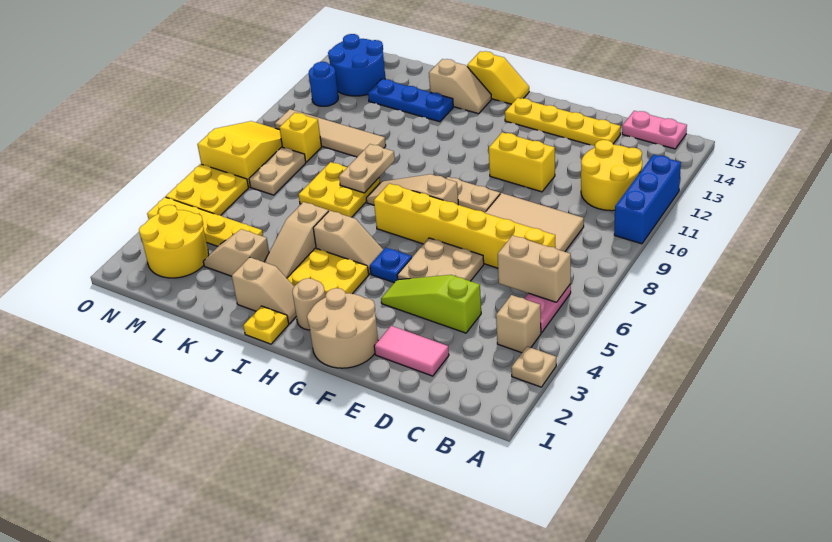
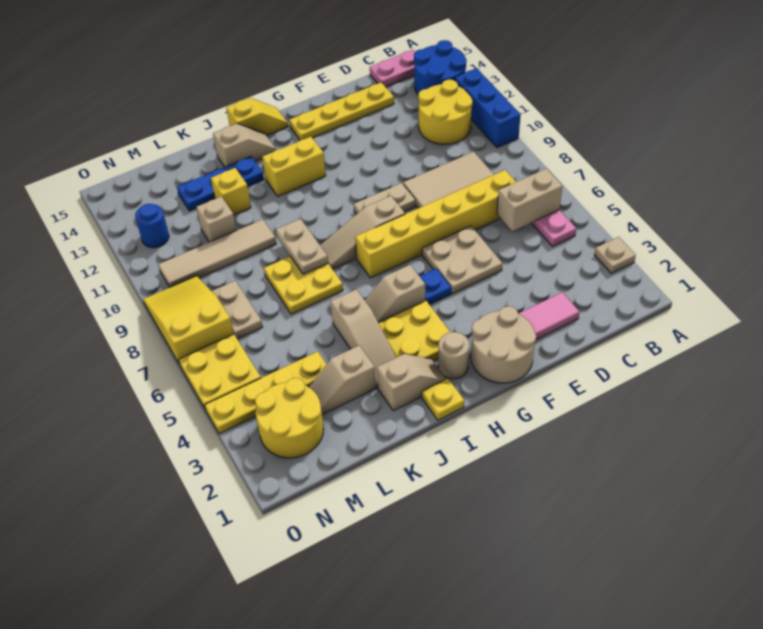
tan 1x1 brick [496,295,541,353] -> tan 1x1 brick moved to [196,196,236,242]
lime 1x3 slope [381,275,481,333] -> none
yellow 1x2 brick [489,132,555,192] -> yellow 1x2 brick moved to [262,137,326,196]
tan 1x2 slope [313,210,383,274] -> tan 1x2 slope turned to [365,265,425,323]
yellow 1x1 brick [279,113,322,162] -> yellow 1x1 brick moved to [211,168,251,215]
blue 2x2 round brick [328,34,385,96] -> blue 2x2 round brick moved to [414,40,467,94]

